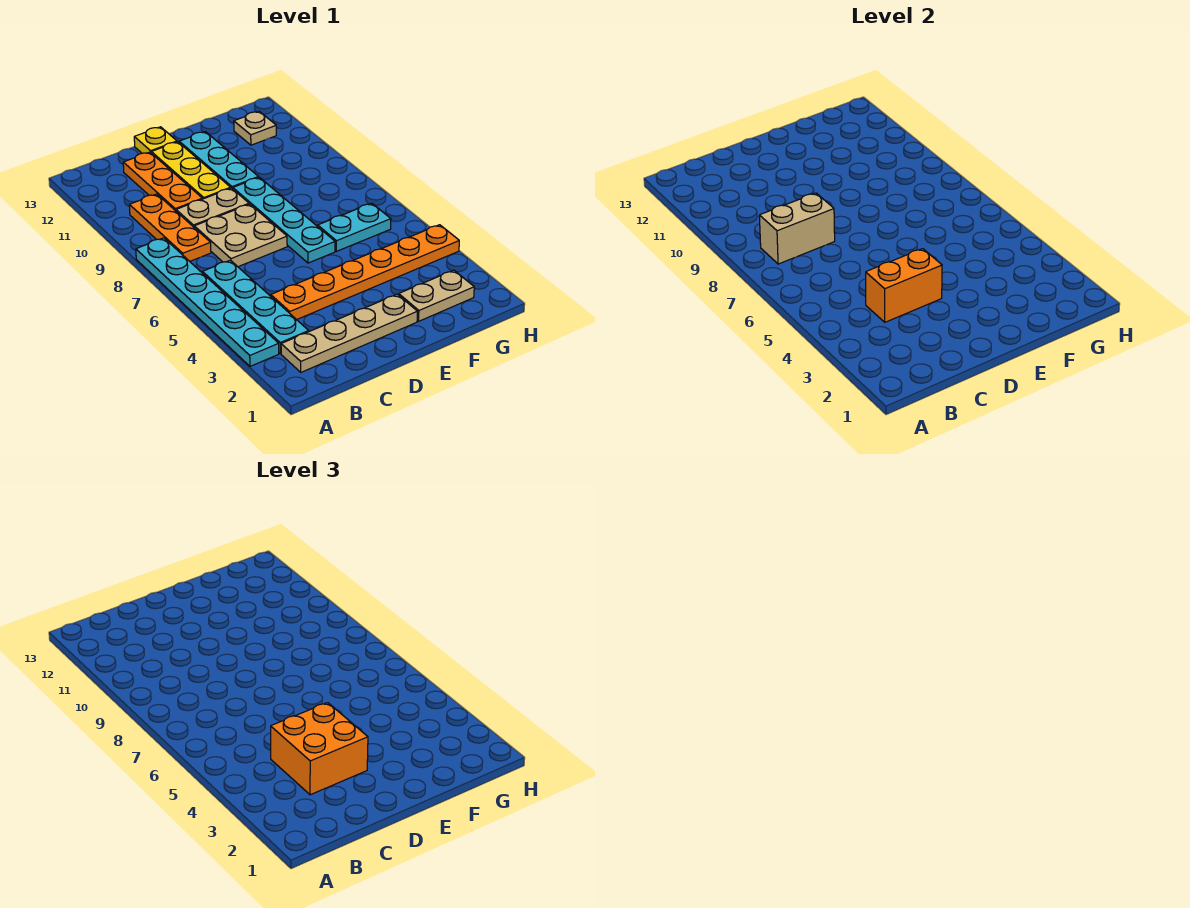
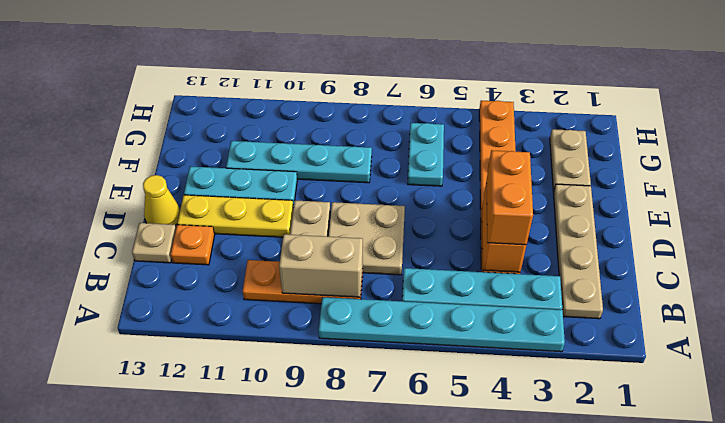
tan 1x2 brick [759,193,835,264] -> tan 1x2 brick turned to [279,234,363,297]
orange 2x2 brick [271,703,368,795] -> orange 1x2 brick [486,150,533,245]
orange 1x3 plate [123,152,202,211] -> orange 1x1 plate [170,225,215,265]
yellow 1x1 plate [134,127,177,153] -> yellow 1x1 cone [143,175,180,226]
cyan 1x4 plate [233,177,335,263] -> cyan 1x4 plate moved to [226,141,372,183]
tan 1x1 plate [234,111,276,145] -> tan 1x1 plate moved to [132,223,176,263]

